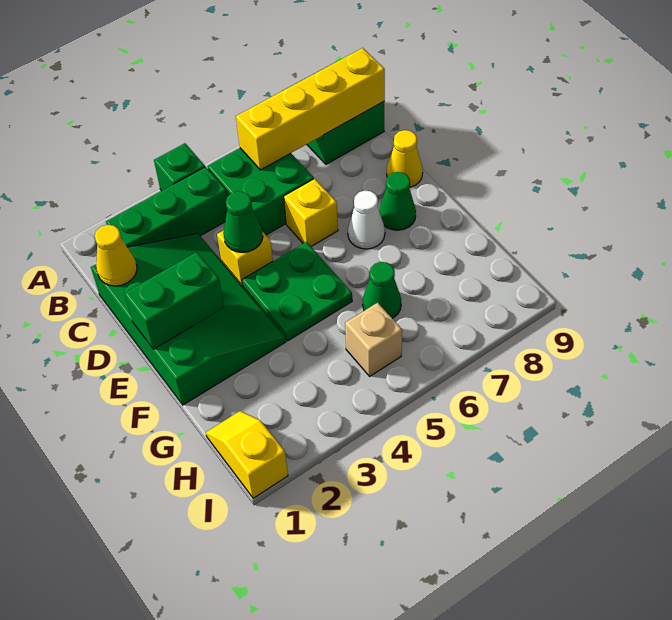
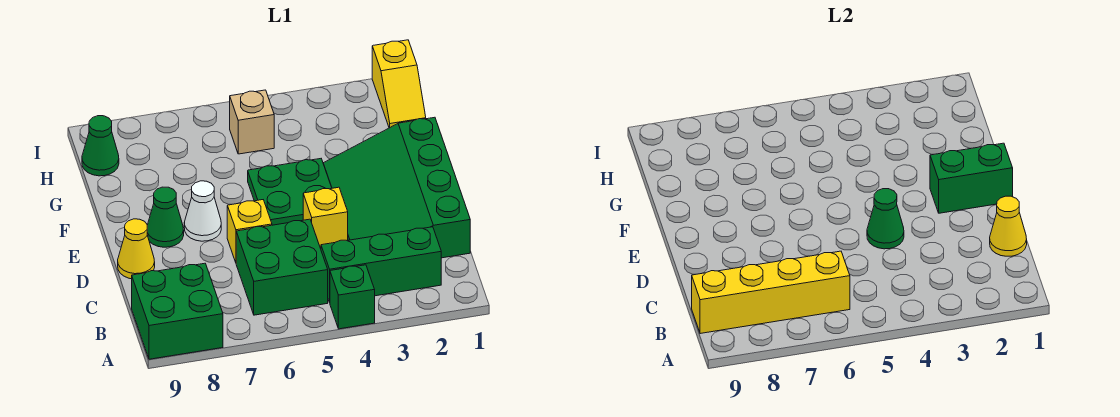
green 1x1 cone [363,262,401,318] -> green 1x1 cone moved to [82,116,119,176]

